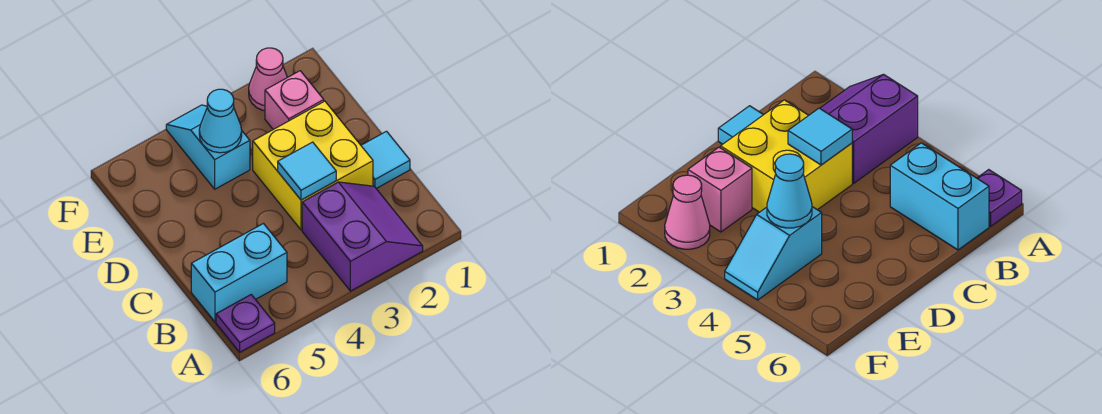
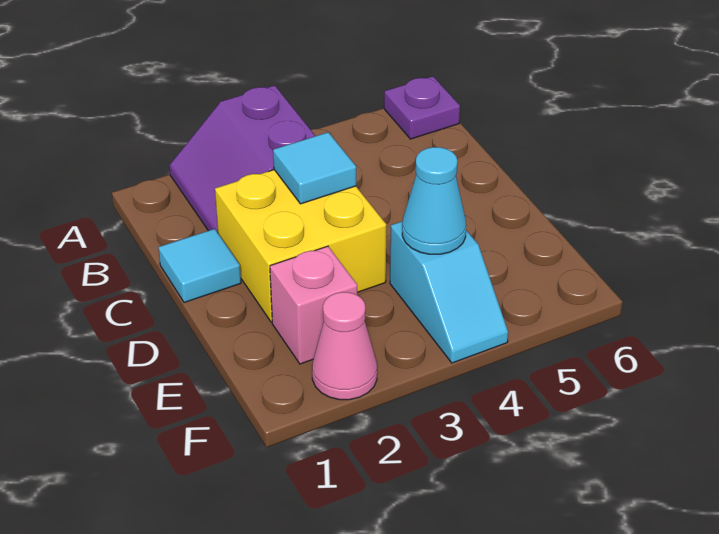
cyan 1x2 brick [191,224,287,322] -> none

